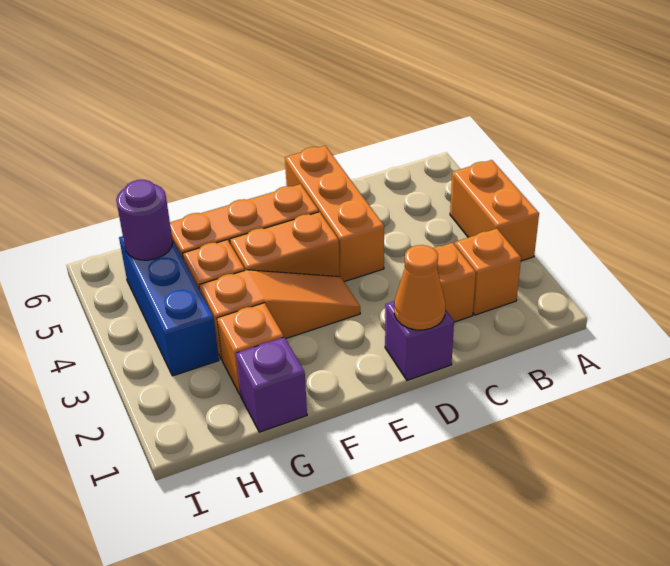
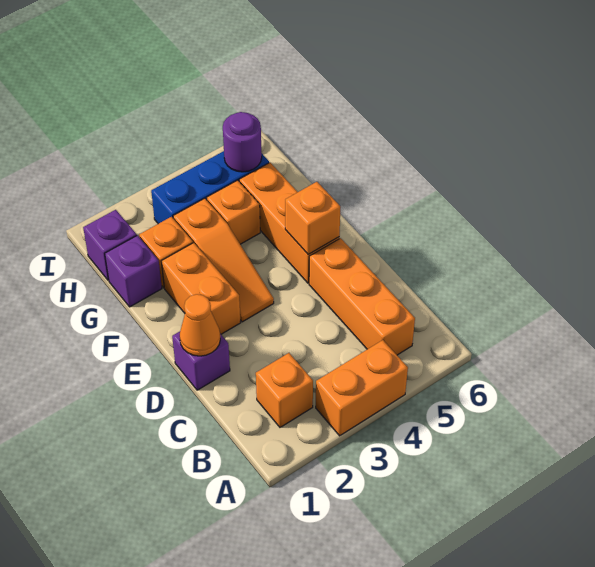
orange 1x1 brick [433,243,476,322] -> orange 1x1 brick moved to [285,182,340,254]
orange 1x3 brick [285,146,384,282] -> orange 1x3 brick turned to [309,238,415,355]
orange 1x2 brick [230,212,340,277] -> orange 1x2 brick moved to [161,243,241,334]
none -> purple 1x1 brick [83,210,137,280]

